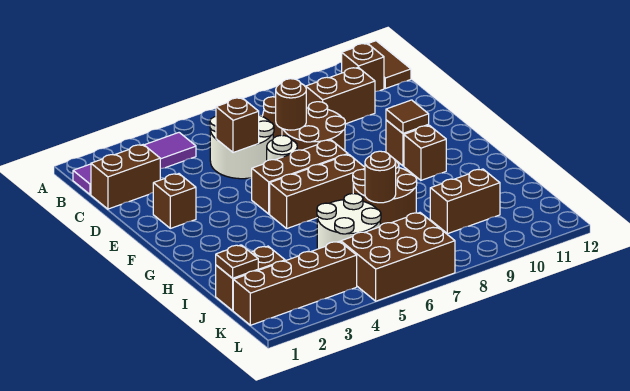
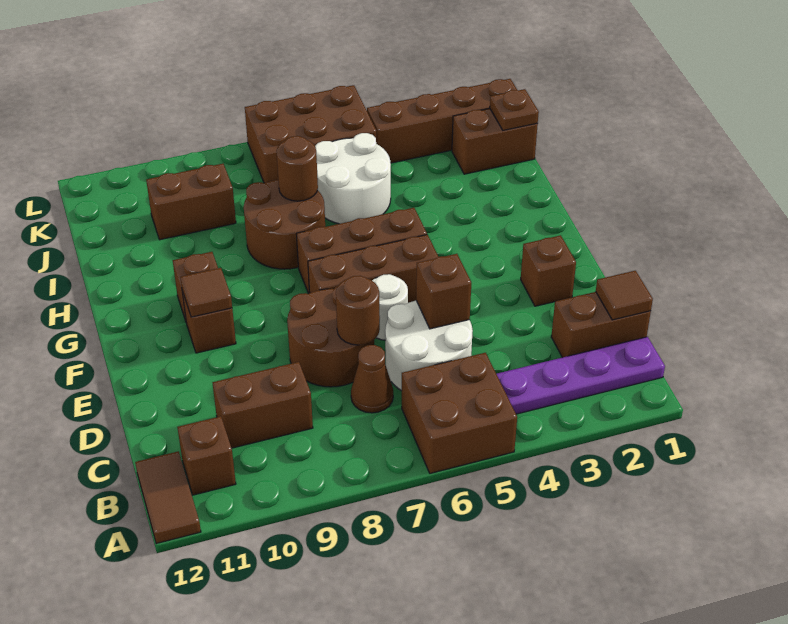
none -> brown 2x2 brick [402,353,517,473]
purple 1x4 tile [73,133,196,195] -> purple 1x4 plate [497,337,665,414]
none -> brown 1x1 tile [596,271,653,320]

